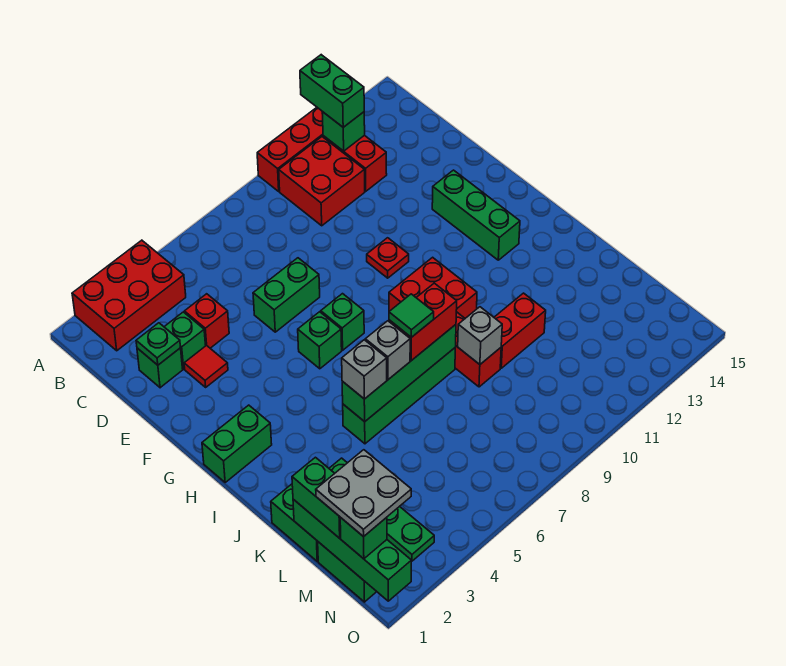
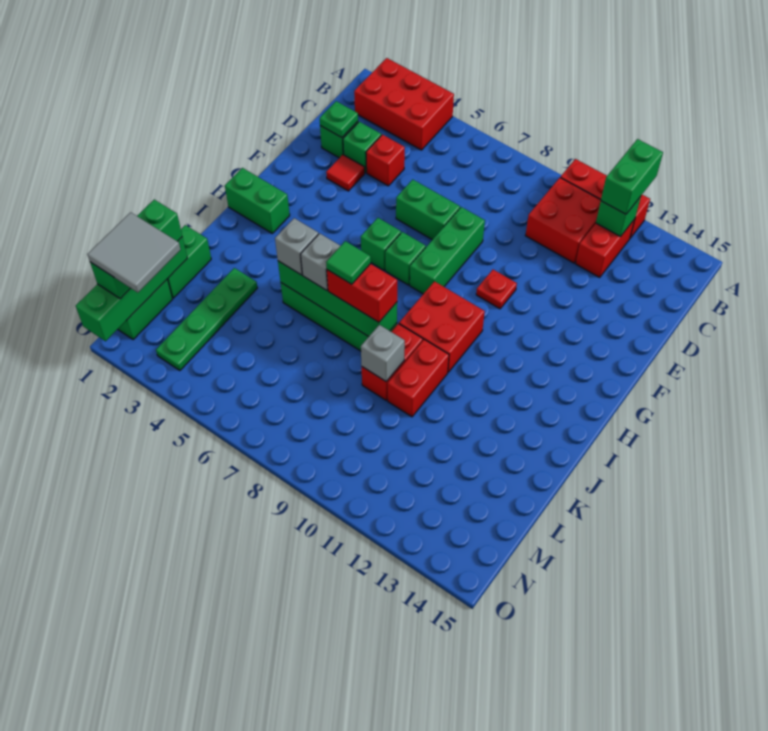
green 1x3 brick [432,170,520,260] -> green 1x3 brick moved to [410,207,485,294]
red 1x2 brick [494,293,546,368] -> red 1x2 brick turned to [388,339,449,417]
grey 2x2 plate [316,450,411,537] -> grey 2x2 tile [87,212,181,293]

